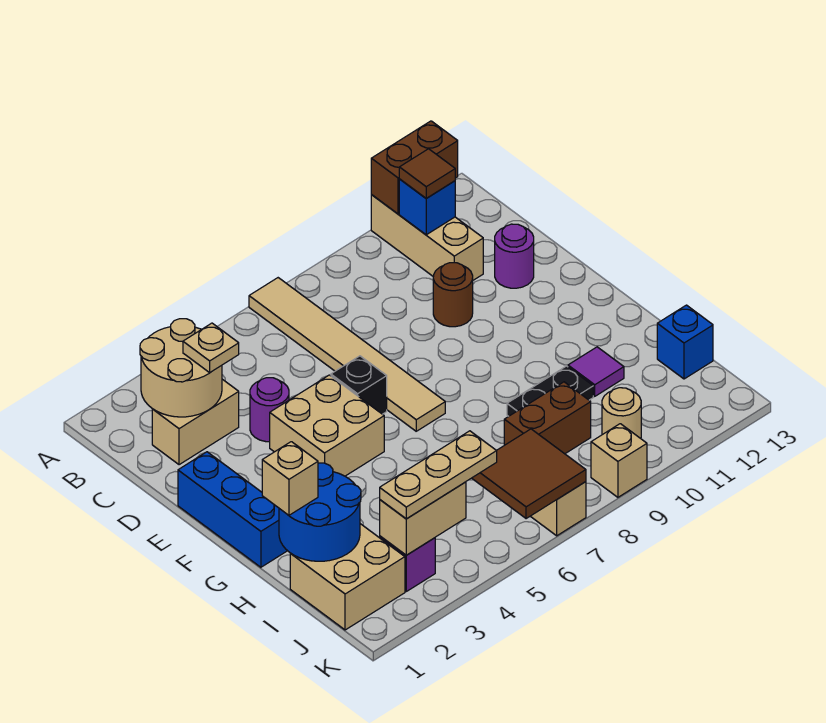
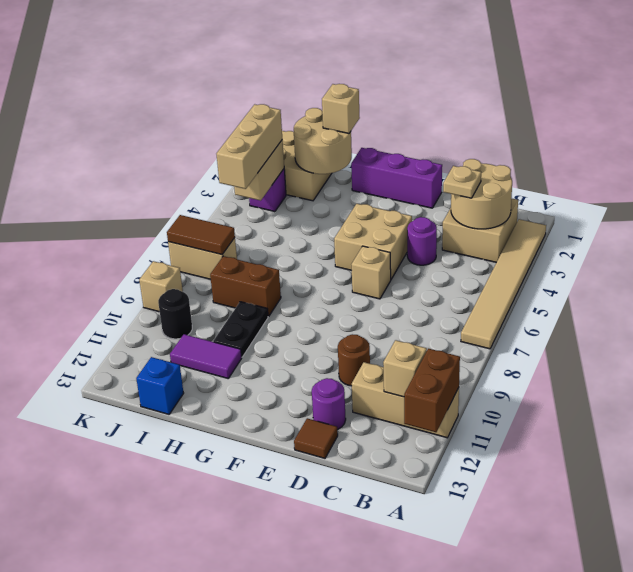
tan 1x6 tile [249,278,445,431] -> tan 1x6 tile turned to [461,219,546,349]
blue 1x1 brick [399,179,455,235] -> tan 1x1 brick [383,340,427,397]
brown 1x1 tile [399,149,455,198] -> brown 1x1 tile moved to [294,418,338,458]
tan 1x2 brick [152,379,239,465] -> tan 2x2 brick [442,198,518,262]
blue 1x3 brick [178,452,287,567] -> purple 1x3 brick [351,148,442,208]
black 1x1 brick [331,356,387,414] -> tan 1x1 brick [351,246,391,299]
blue 2x2 round brick [279,463,361,561] -> tan 2x2 round brick [294,108,352,174]
purple 1x1 tile [568,347,624,396] -> purple 1x2 tile [170,334,242,378]
brown 1x2 brick [504,382,591,454] -> brown 1x2 brick turned to [210,256,281,316]
tan 1x3 plate [380,431,497,519] -> tan 1x3 brick [216,104,282,189]
brown 2x2 tile [472,429,586,519] -> brown 1x2 tile [167,215,235,254]
tan 1x1 round brick [602,388,641,438] -> black 1x1 round brick [158,289,192,339]

